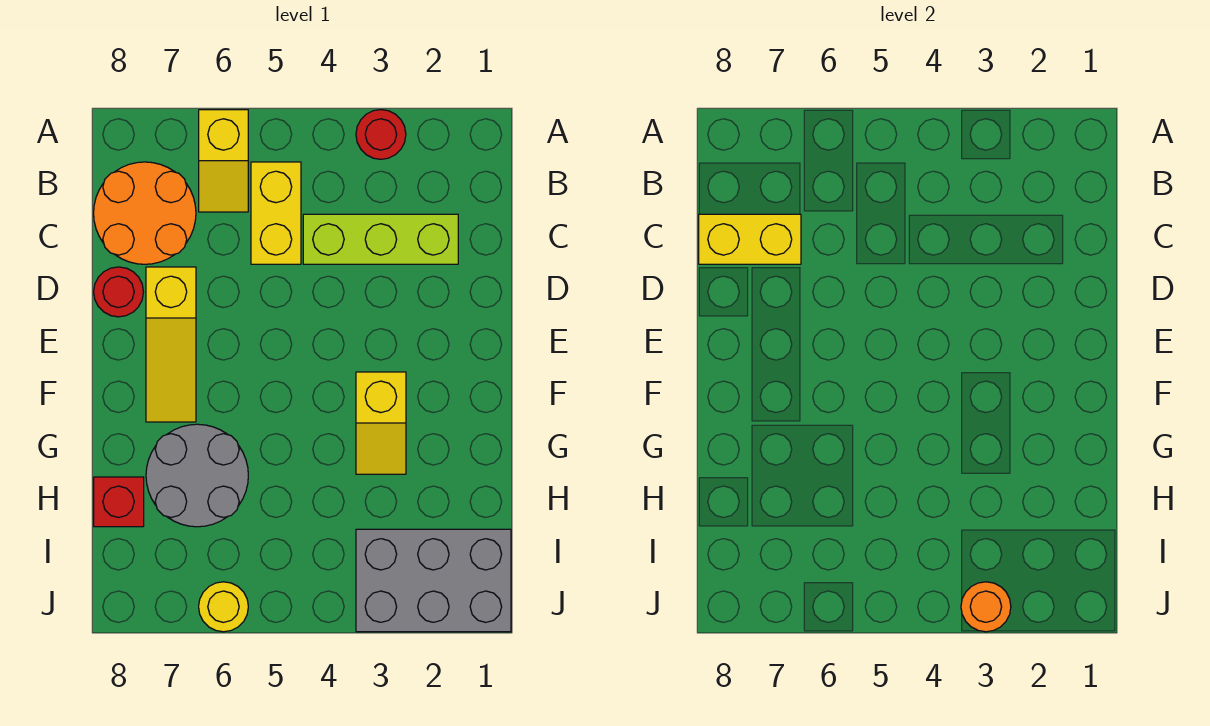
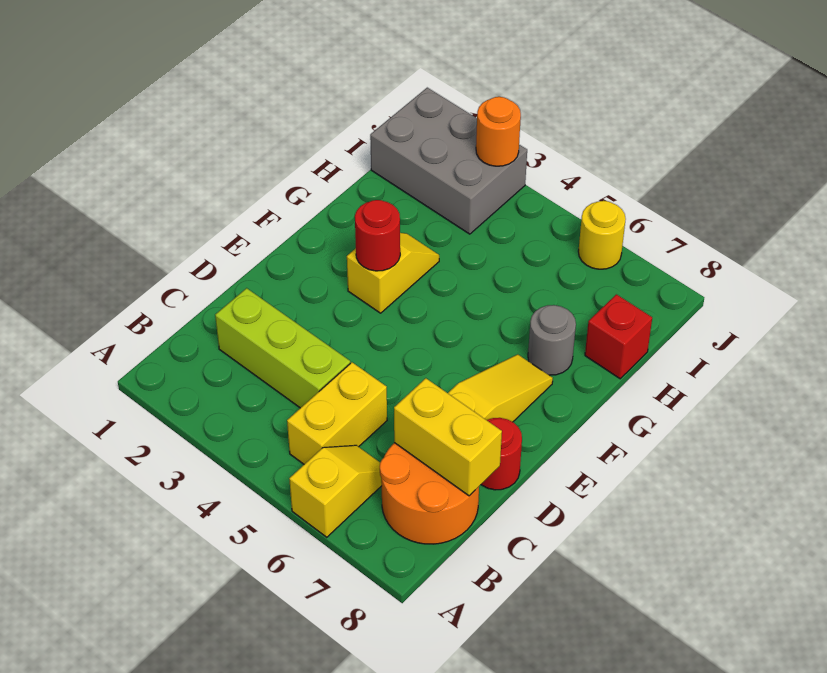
red 1x1 round brick [356,110,406,159] -> red 1x1 round brick moved to [355,200,400,271]
grey 2x2 round brick [146,424,248,527] -> grey 1x1 round brick [528,305,576,375]

